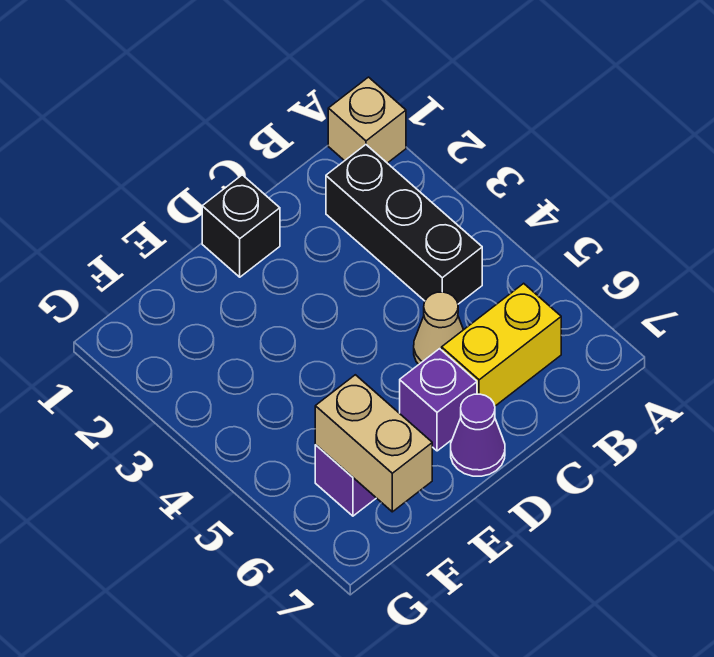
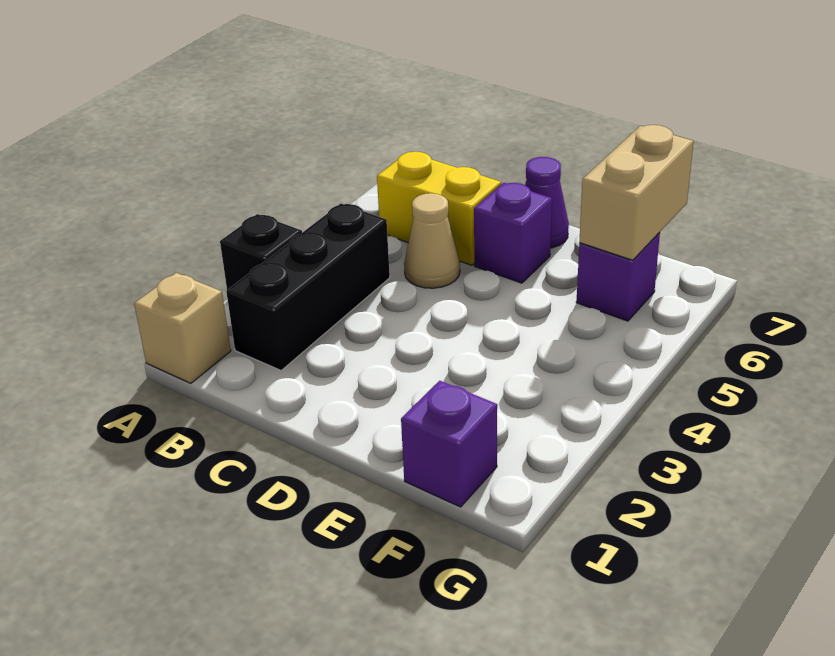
black 1x1 brick [202,175,280,277] -> black 1x1 brick moved to [220,214,302,290]
none -> purple 1x1 brick [401,381,497,507]

